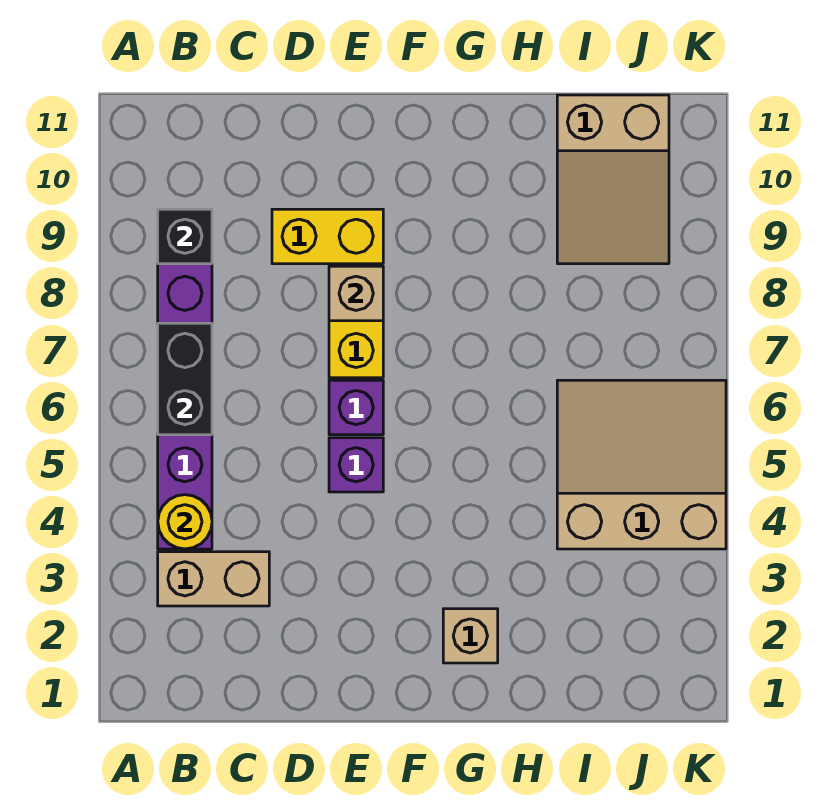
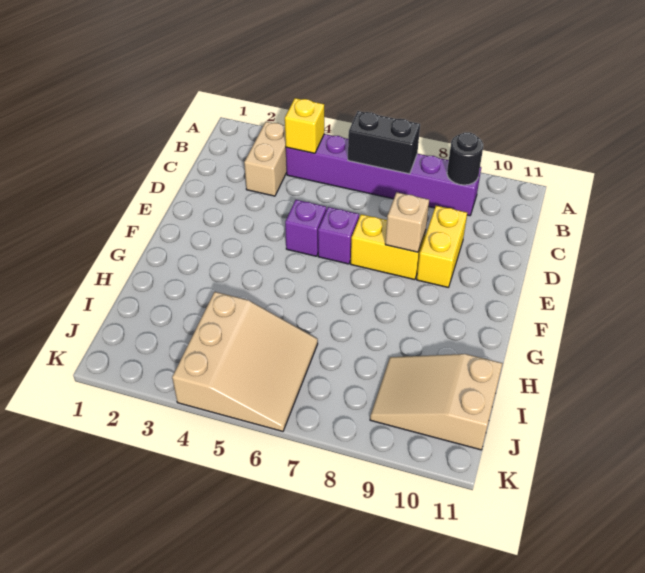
yellow 1x1 round brick [158,495,212,549] -> yellow 1x1 brick [285,98,324,153]
black 1x1 brick [158,209,212,264] -> black 1x1 round brick [447,132,483,185]
tan 1x1 brick [443,609,498,663] -> none

